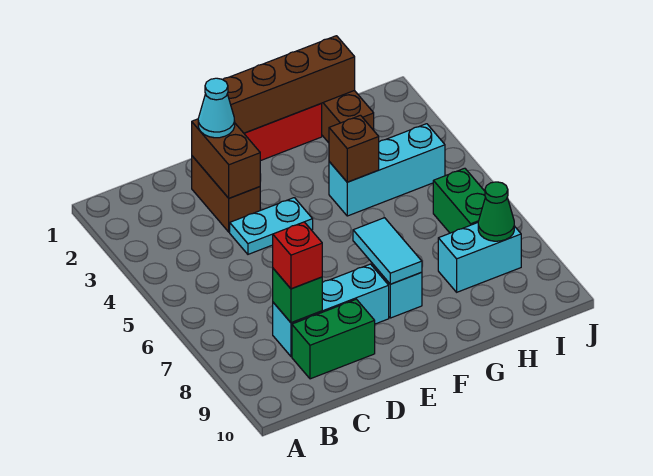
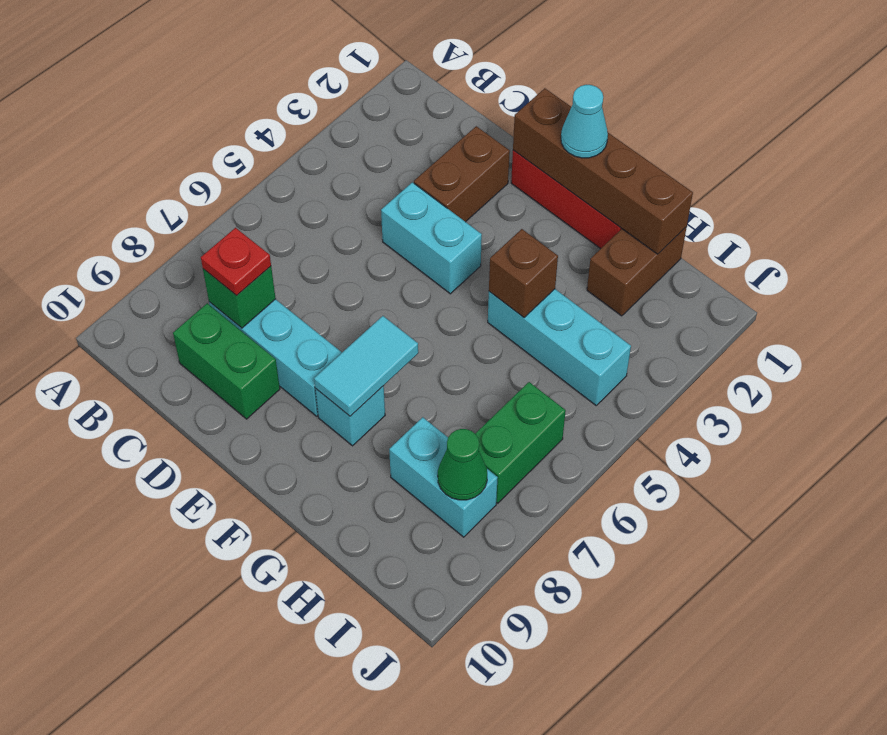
red 1x1 brick [273,222,322,289] -> red 1x1 plate [201,228,271,296]
brown 1x2 brick [192,119,260,198] -> none
cyan 1x1 cone [198,78,235,138] -> cyan 1x1 cone moved to [561,85,608,158]
cyan 1x2 plate [230,198,313,254] -> cyan 1x2 brick [381,182,482,294]

